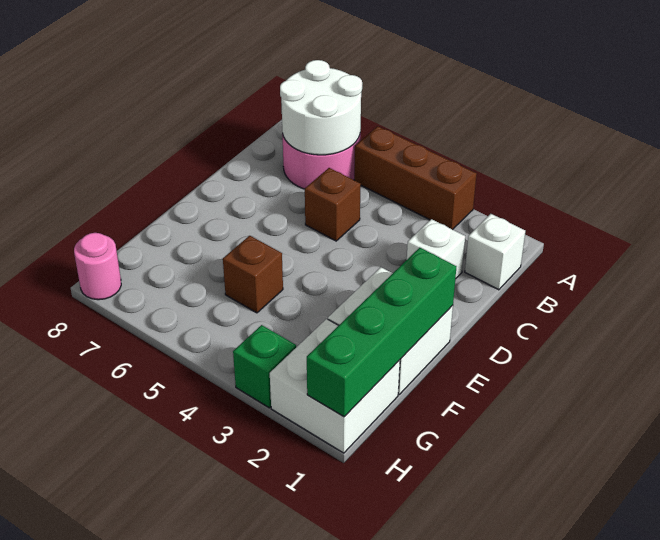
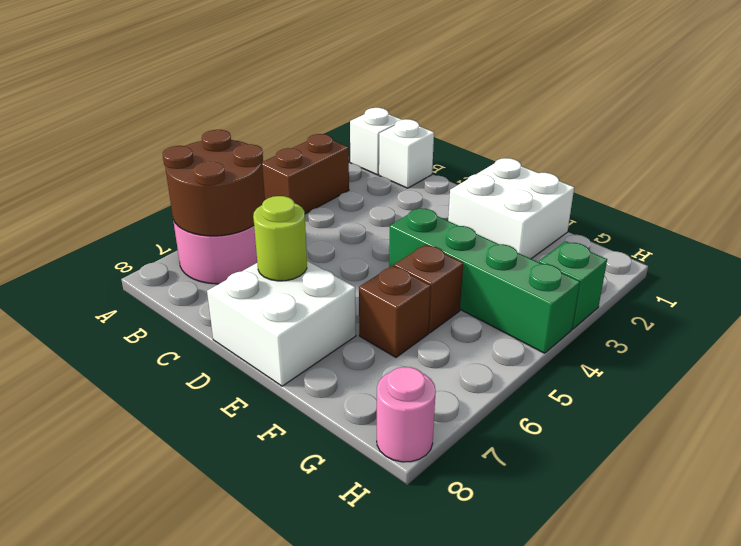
brown 1x3 brick [354,126,476,230] -> brown 1x2 brick [262,134,349,214]
white 2x2 round brick [280,60,362,155] -> brown 2x2 round brick [163,130,265,236]
white 1x1 brick [407,219,465,279] -> white 1x1 brick moved to [350,108,402,175]
brown 1x1 brick [305,168,361,241] -> brown 1x1 brick moved to [359,266,431,357]
none -> lime 1x1 round brick [253,196,307,281]
green 1x4 brick [307,248,456,417] -> green 1x4 brick moved to [389,208,580,353]
white 2x2 brick [270,319,400,453] -> white 2x2 brick moved to [207,261,356,386]

